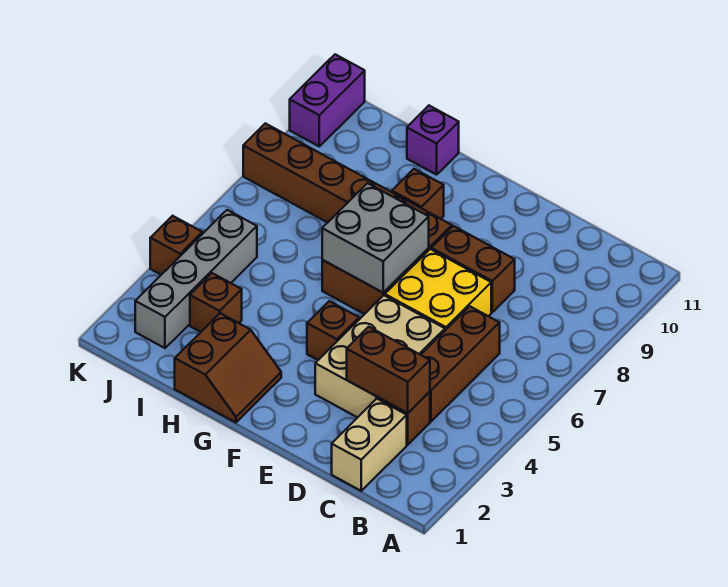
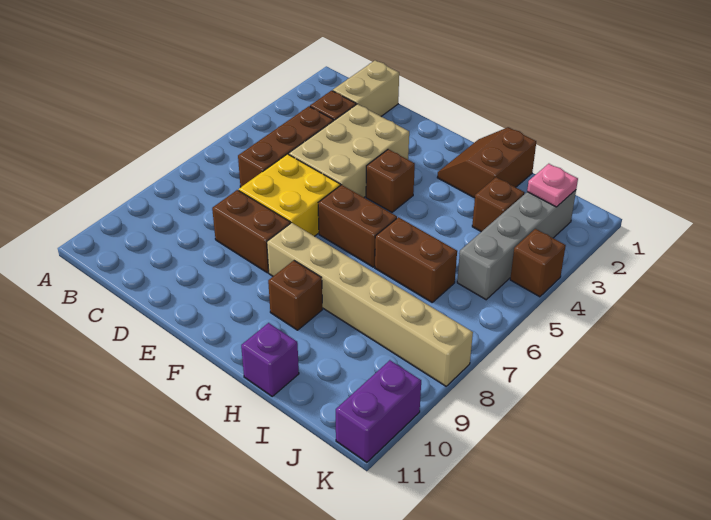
brown 1x2 brick [347,327,430,413] -> brown 1x2 brick moved to [375,217,457,302]
grey 2x2 brick [322,183,429,293] -> none
brown 1x6 brick [243,123,452,268] -> tan 1x6 brick [267,223,473,386]
none -> pink 1x1 plate [527,164,578,207]

